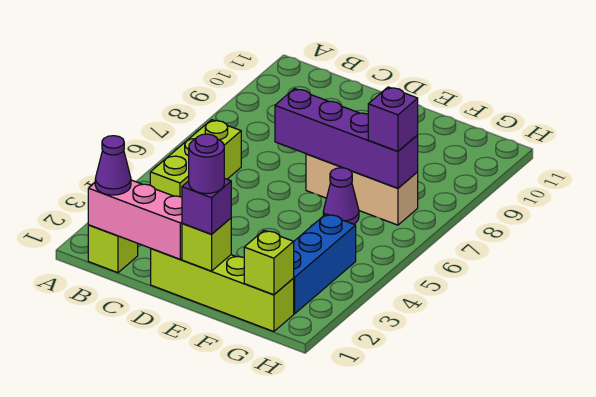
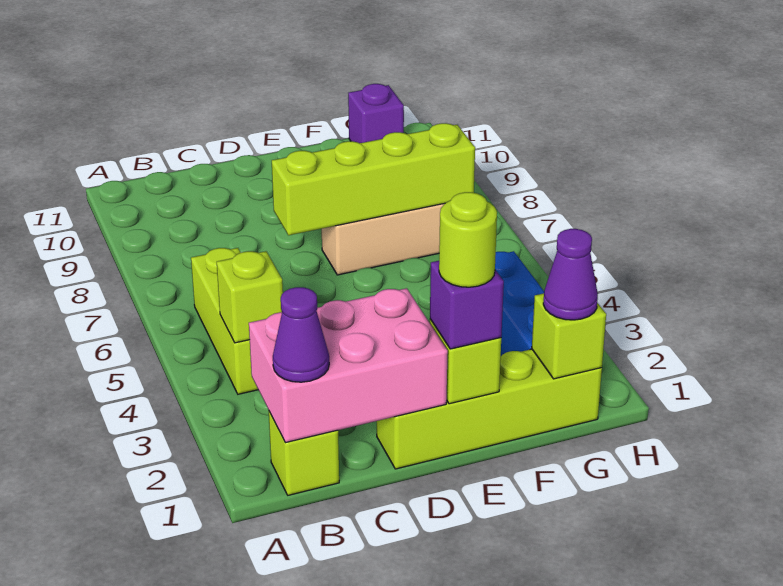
pink 1x3 brick [88,180,182,259] -> pink 2x3 brick [249,288,448,443]
none -> lime 1x1 brick [217,251,283,343]
purple 1x4 brick [275,89,418,188] -> lime 1x4 brick [272,123,475,235]
purple 1x1 round brick [189,134,224,194] -> lime 1x1 round brick [439,192,497,287]
purple 1x1 cone [323,168,359,224] -> purple 1x1 cone moved to [543,229,598,320]
purple 1x1 brick [368,87,418,151] -> purple 1x1 brick moved to [348,84,404,143]

